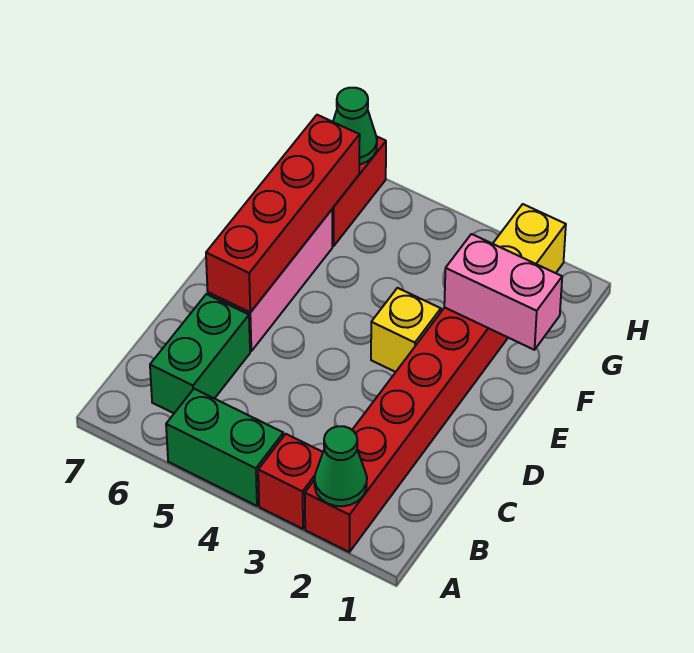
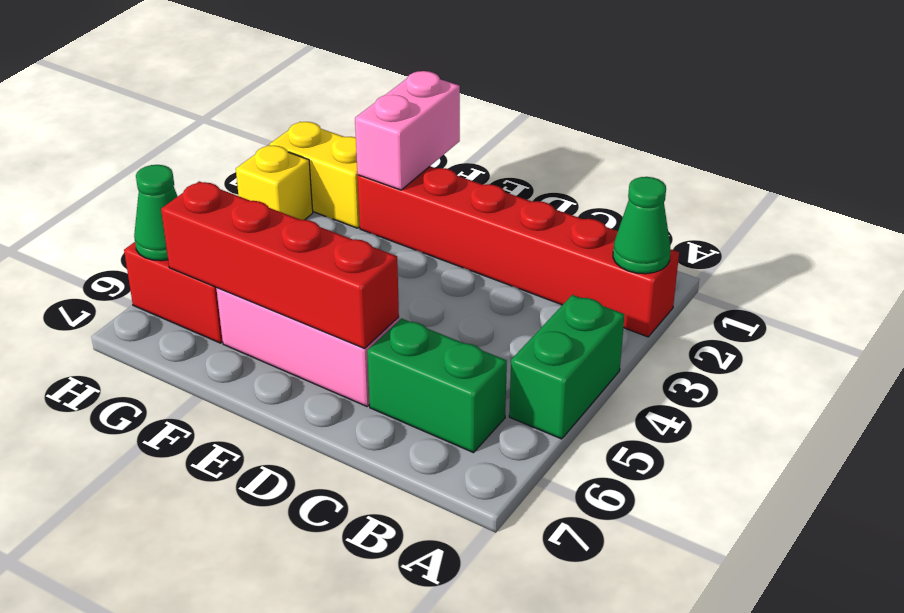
red 1x1 brick [258,434,323,529] -> none
yellow 1x1 brick [371,288,441,372] -> yellow 1x1 brick moved to [236,145,313,220]

